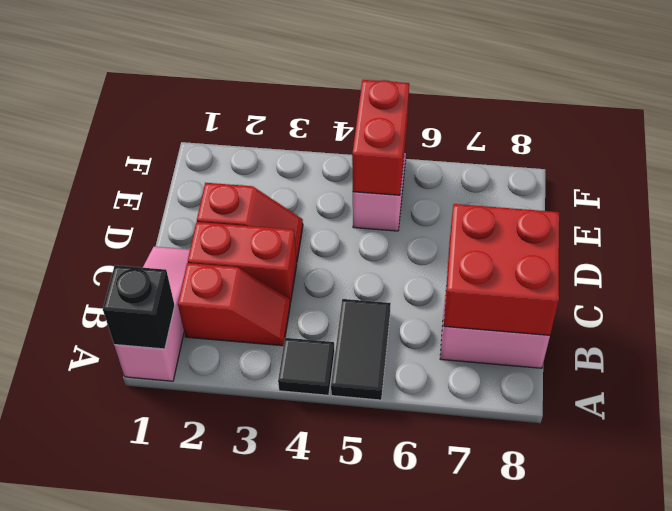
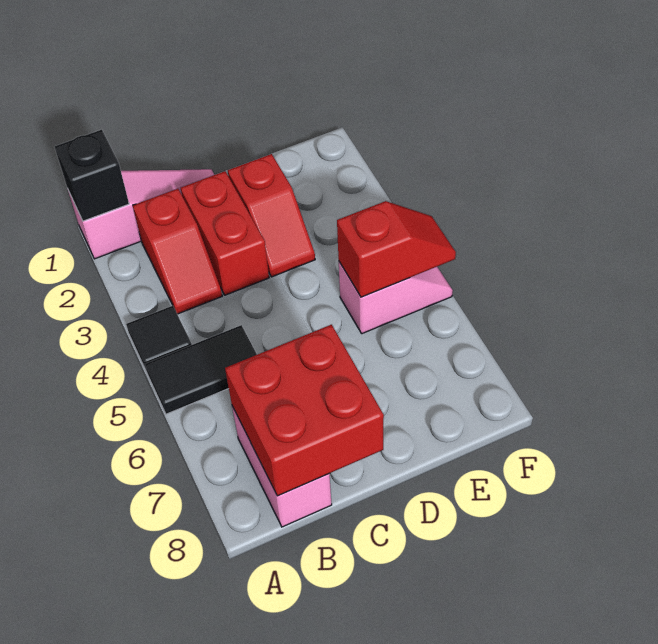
red 1x2 brick [352,80,409,195] -> red 1x2 slope [337,201,456,297]

